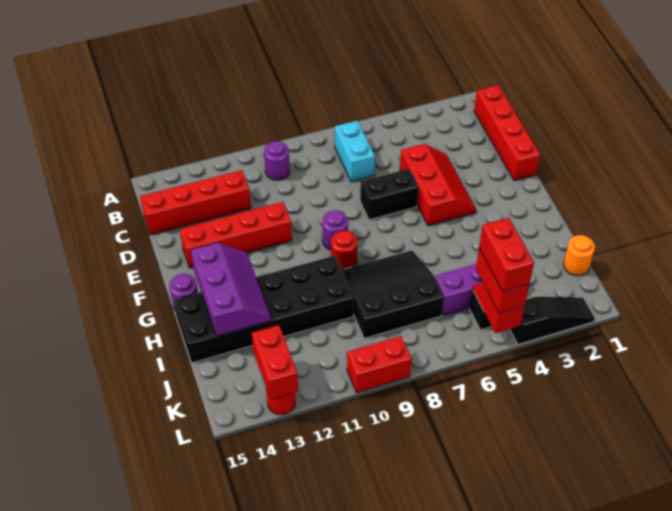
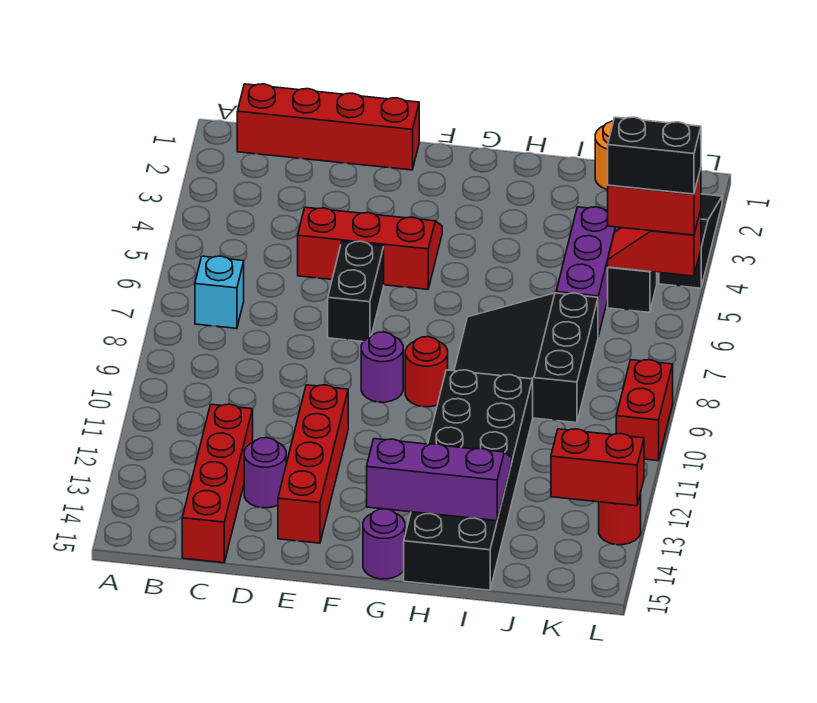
cyan 1x2 brick [334,121,375,182] -> cyan 1x1 brick [195,256,244,328]
purple 1x1 round brick [264,141,290,180] -> purple 1x1 round brick moved to [244,438,286,508]
red 1x2 brick [479,218,534,292] -> black 1x2 brick [608,117,701,194]

